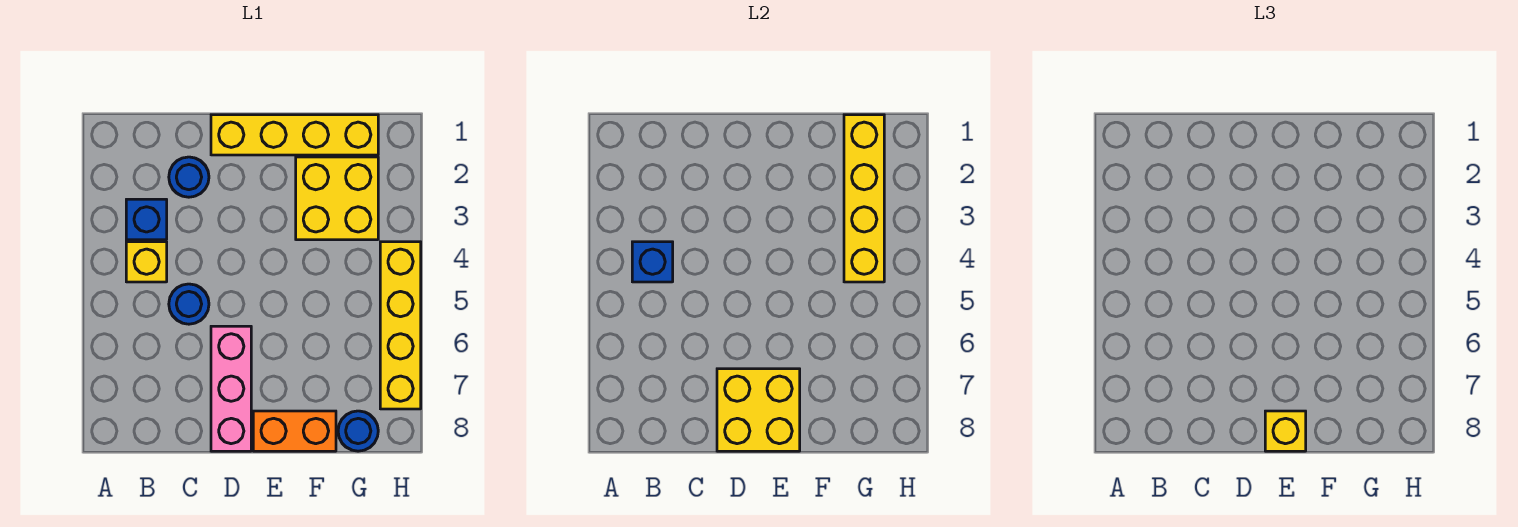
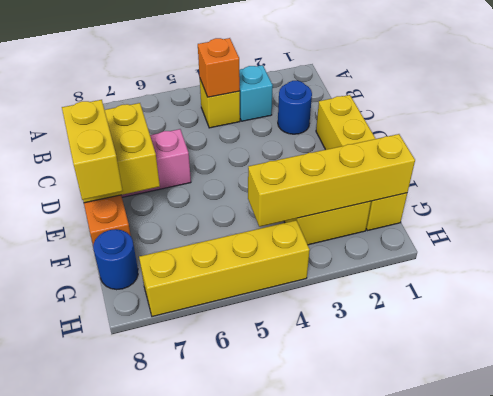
blue 1x1 brick [126,199,167,240] -> cyan 1x1 brick [239,65,273,121]
blue 1x1 brick [632,242,673,282] -> orange 1x1 brick [198,38,240,97]
blue 1x1 round brick [169,284,209,324] -> none
yellow 1x1 brick [1265,411,1306,451] -> yellow 1x2 brick [62,100,123,200]

